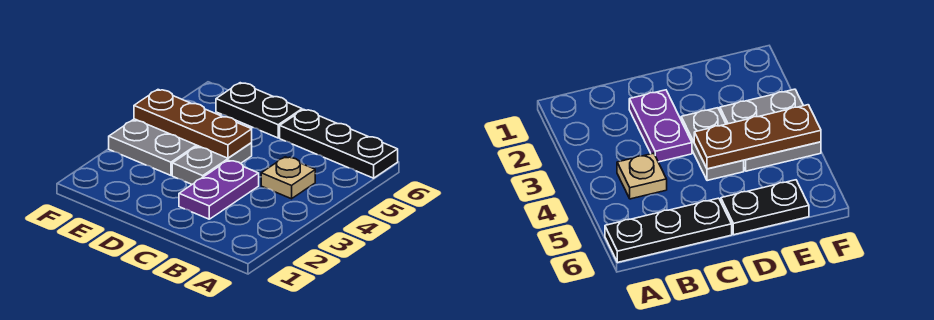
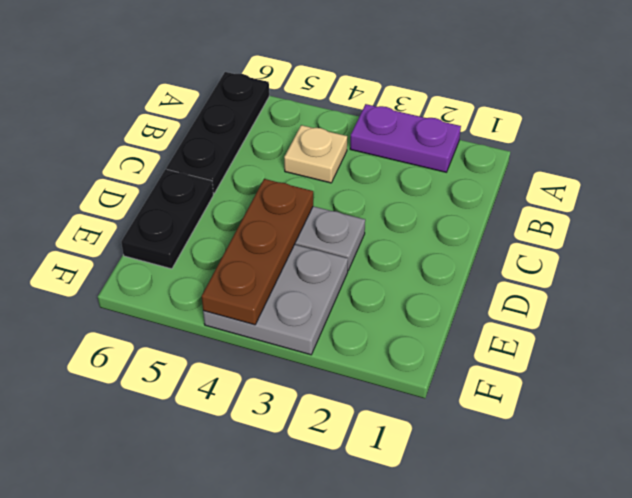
purple 1x2 plate [179,160,259,219] -> purple 1x2 plate moved to [350,104,461,172]

